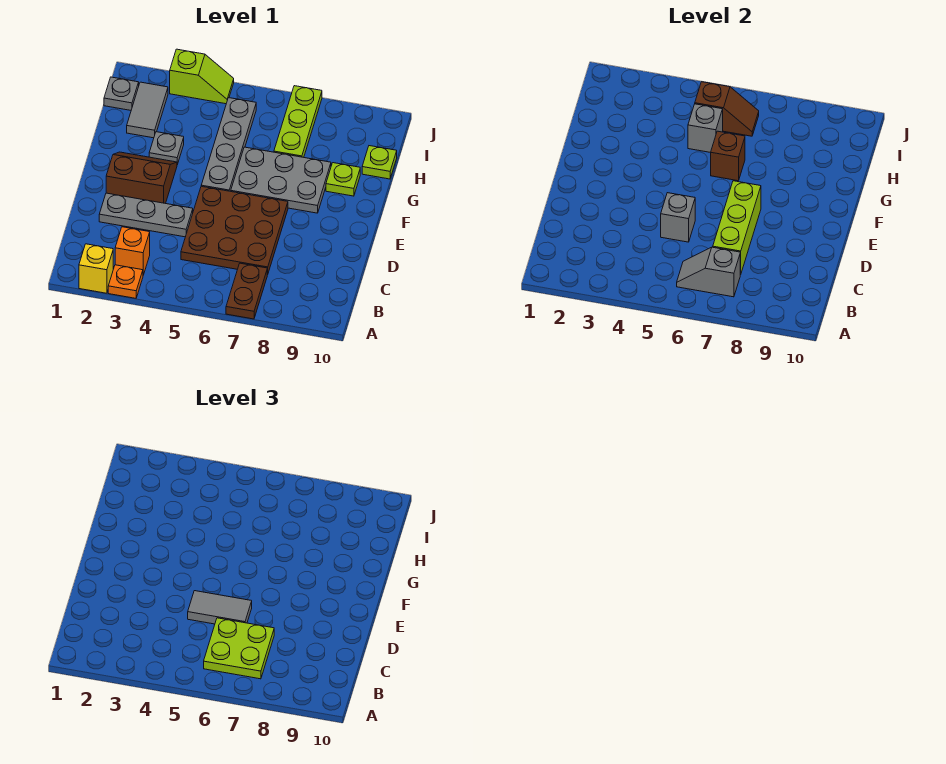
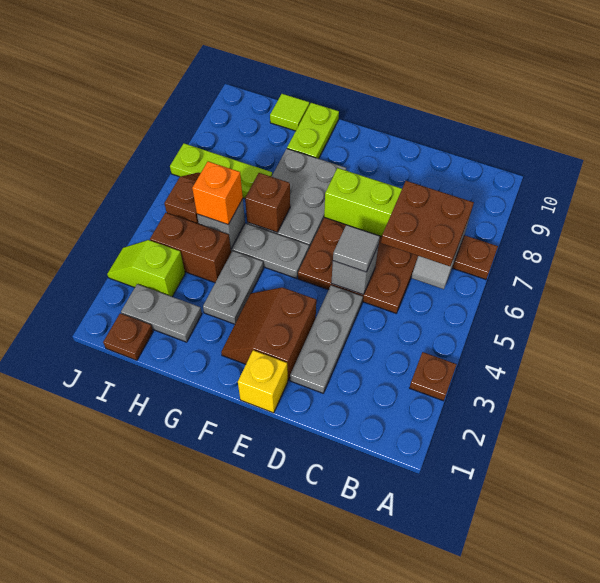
yellow 1x1 brick [79,244,113,293] -> yellow 1x1 brick moved to [238,350,288,413]
orange 1x1 plate [108,265,143,298] -> brown 1x1 plate [410,352,457,401]
orange 1x1 brick [115,227,150,275] -> orange 1x1 brick moved to [192,161,243,224]
lime 2x2 plate [204,618,274,679] -> brown 2x2 plate [381,181,474,266]
grey 1x2 tile [188,591,252,624] -> grey 1x1 tile [333,225,380,272]
grey 1x1 plate [149,132,184,165] -> grey 1x2 plate [203,251,264,324]
lime 1x1 plate [326,163,360,196] -> lime 1x2 plate [287,103,339,159]
grey 1x2 tile [127,82,168,138] -> grey 1x2 plate [121,284,202,342]
none -> brown 1x2 brick [150,213,231,283]
lime 1x1 plate [362,146,397,179] -> lime 1x1 tile [270,94,309,131]
grey 1x1 plate [104,77,139,110] -> brown 1x1 plate [103,313,153,360]
lime 1x2 slope [170,49,234,104] -> lime 1x2 slope turned to [107,240,185,297]

